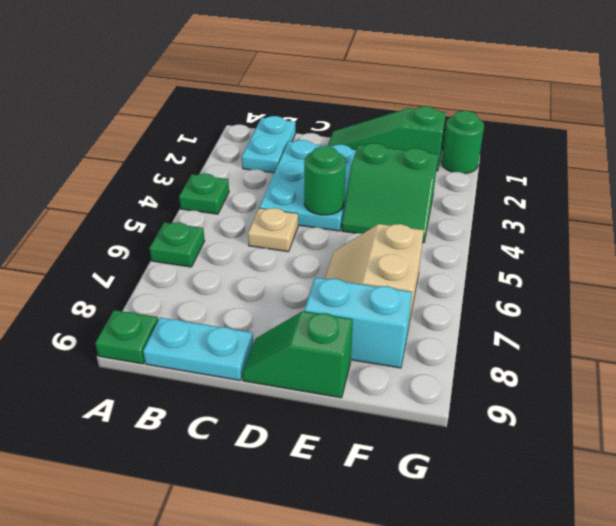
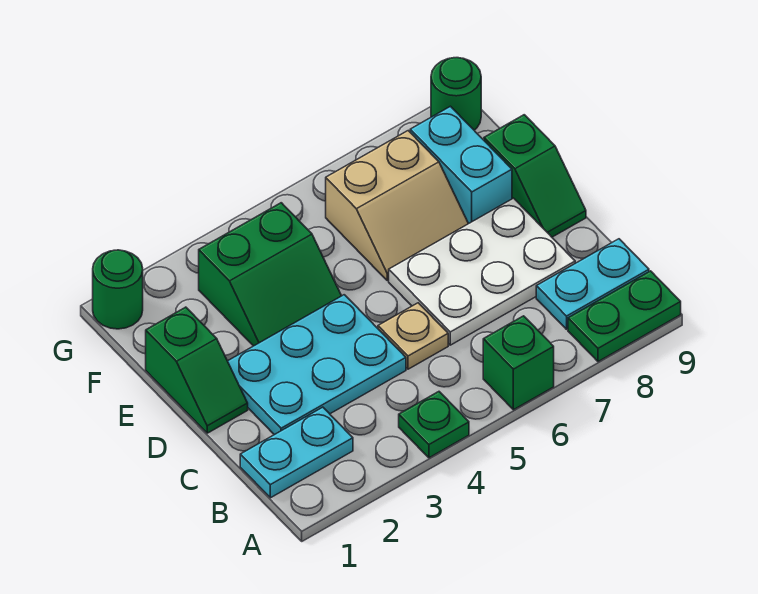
green 1x1 plate [149,222,205,267] -> green 1x1 brick [483,316,554,410]
green 1x1 plate [95,310,158,364] -> green 1x2 plate [568,271,681,362]
cyan 1x2 plate [143,318,253,380] -> cyan 1x2 plate turned to [536,239,649,329]
none -> white 2x3 plate [389,198,575,345]
green 1x3 slope [328,106,446,171] -> green 1x2 slope [146,307,248,433]
green 1x1 round brick [304,146,346,215] -> green 1x1 round brick moved to [431,58,481,130]
green 2x2 slope [342,143,438,243] -> green 2x2 slope turned to [199,203,341,346]

